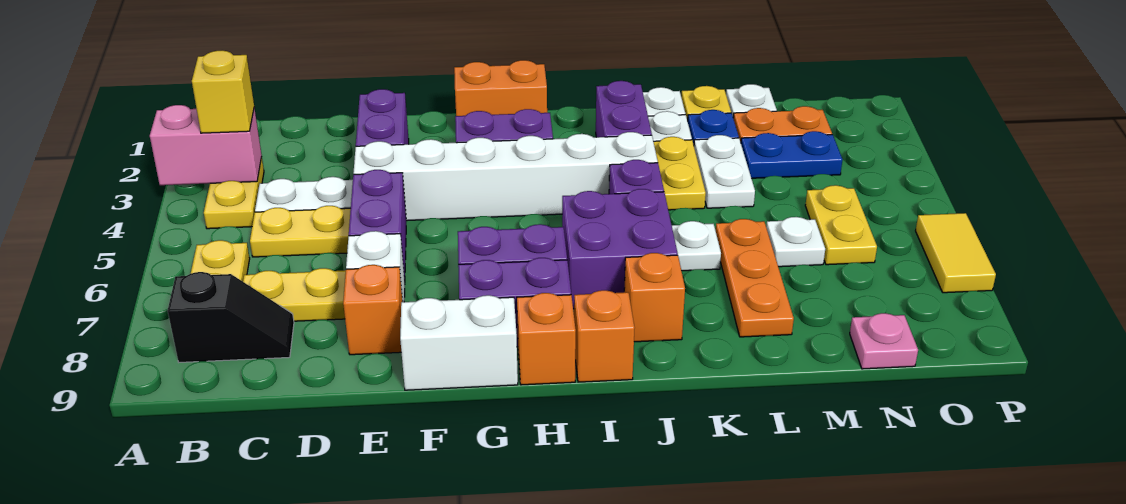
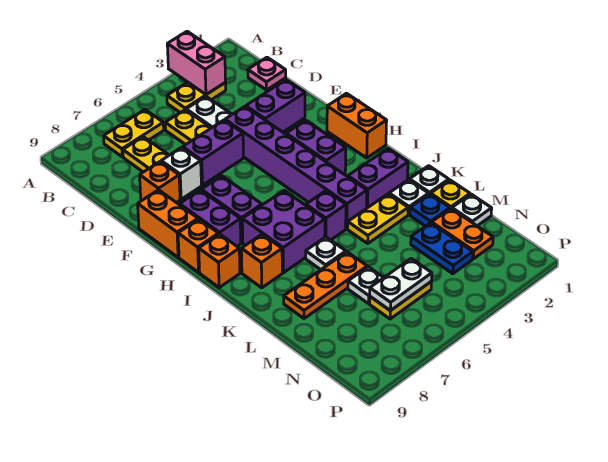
yellow 1x1 brick [192,50,254,133] -> none
black 1x2 slope [168,272,294,362] -> none
white 1x6 brick [354,132,658,221] -> purple 1x6 brick [225,107,367,229]
white 1x2 brick [400,295,518,390] -> orange 1x2 brick [138,190,198,257]
white 1x2 plate [694,135,755,208] -> white 1x2 plate moved to [370,259,432,311]
pink 1x1 plate [850,313,918,369] -> pink 1x1 plate moved to [248,57,286,90]
yellow 1x2 tile [916,213,996,293] -> none

